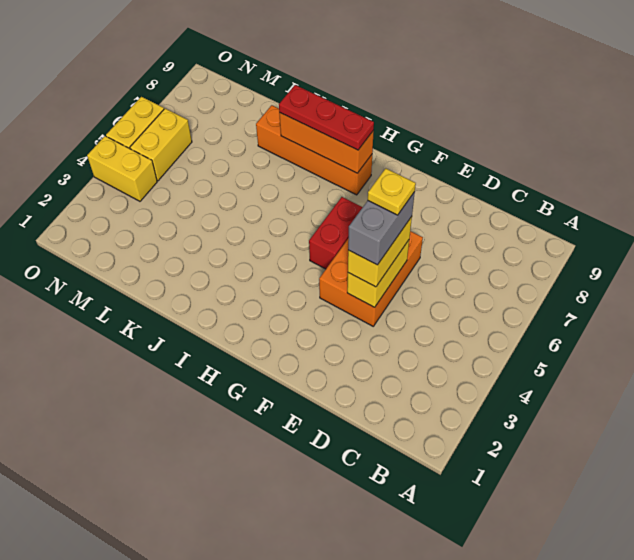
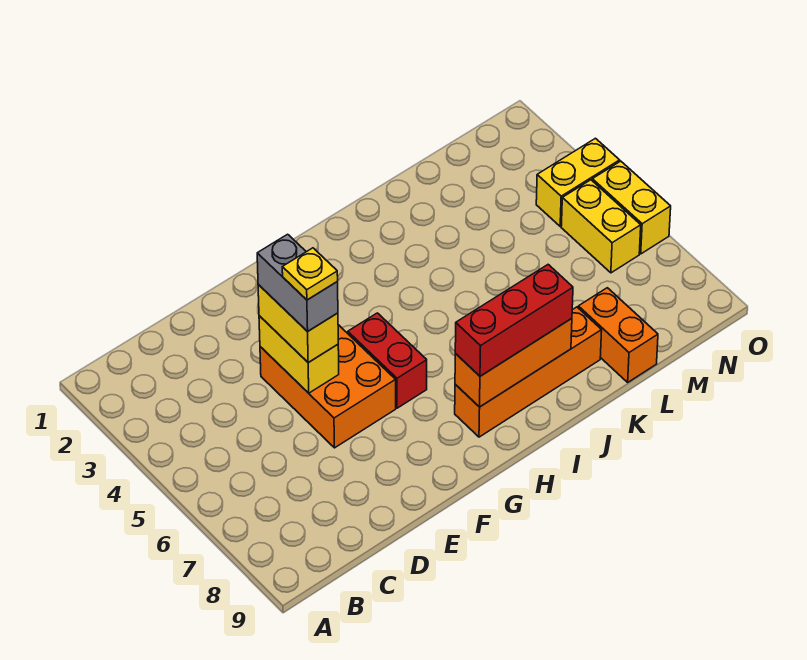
red 1x3 plate [279,85,374,150] -> red 1x3 brick [455,265,573,376]
none -> orange 1x2 brick [578,288,658,382]

